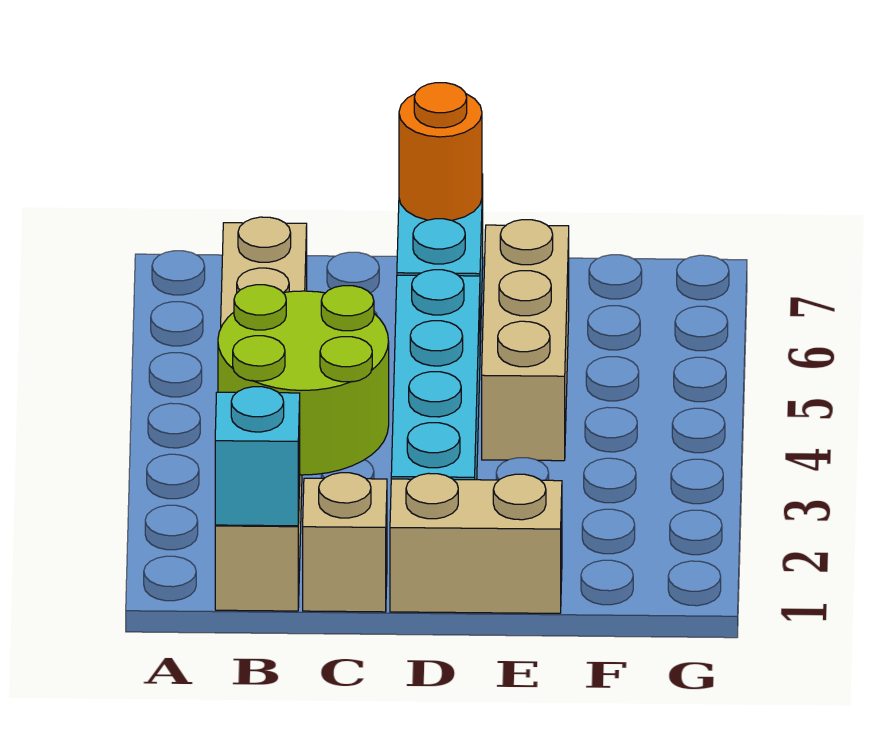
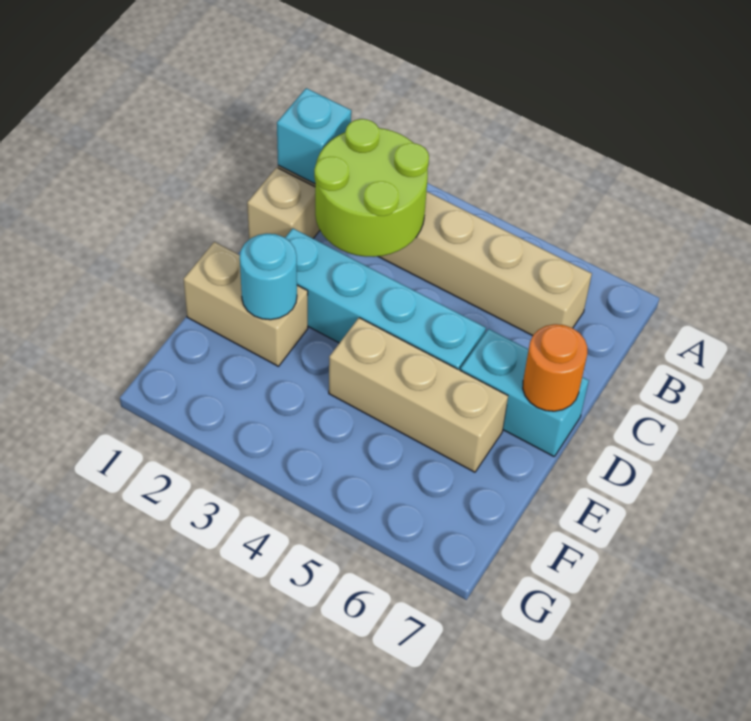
tan 1x2 brick [390,473,562,613] -> tan 1x2 brick turned to [183,242,308,366]
none -> cyan 1x1 round brick [240,234,297,320]

